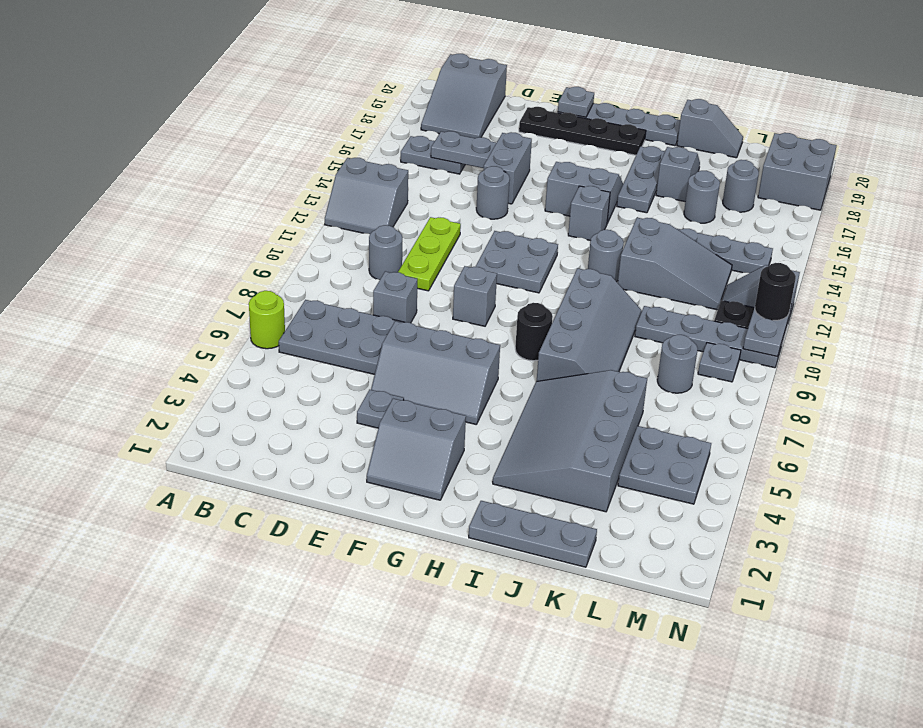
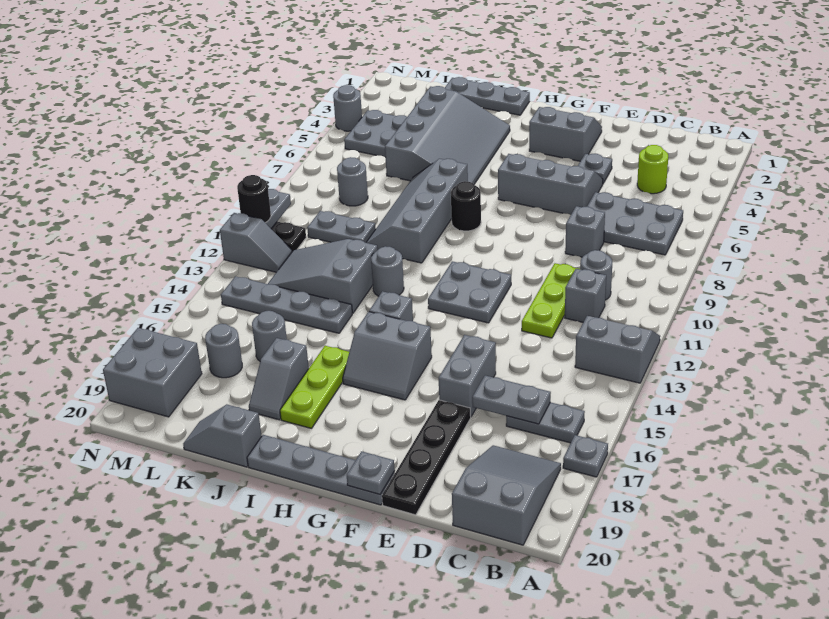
lime 1x1 round brick [249,291,285,349] -> lime 1x1 round brick moved to [637,145,668,194]
grey 1x1 round brick [476,166,510,219] -> grey 1x1 round brick moved to [333,85,362,131]
black 1x4 plate [519,107,646,155] -> black 1x4 plate turned to [382,400,471,515]
grey 1x1 brick [453,266,497,326] -> grey 1x1 brick moved to [565,269,606,322]
grey 1x3 plate [617,146,665,213] -> lime 1x3 plate [280,346,349,428]
grey 1x4 plate [635,306,783,368] -> grey 1x2 plate [307,211,376,243]
grey 1x1 plate [698,343,741,382] -> grey 1x1 plate moved to [563,435,608,477]

